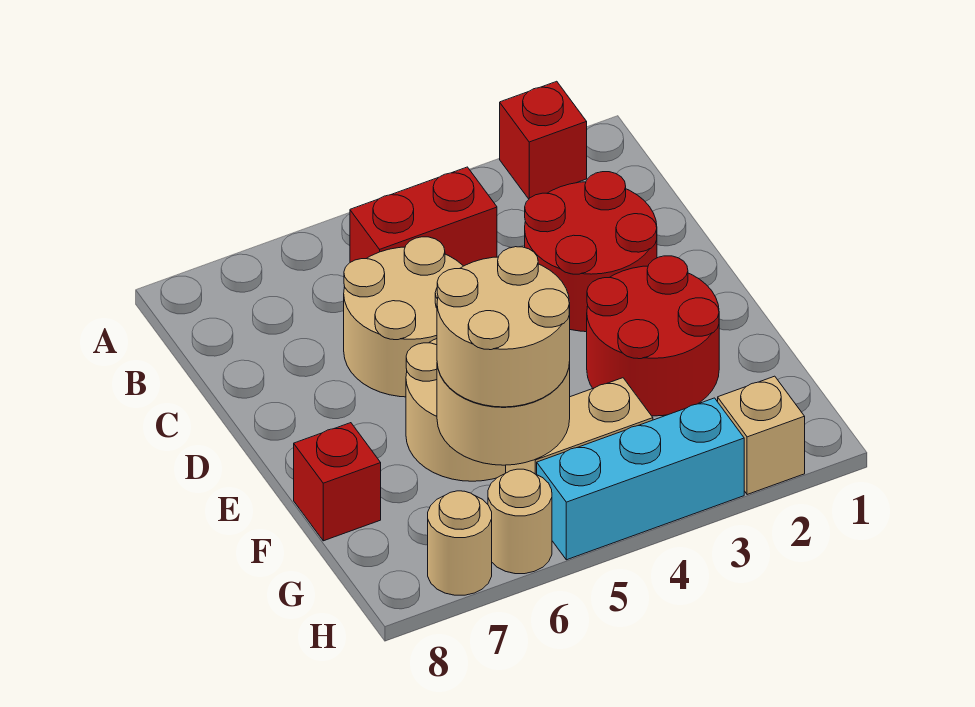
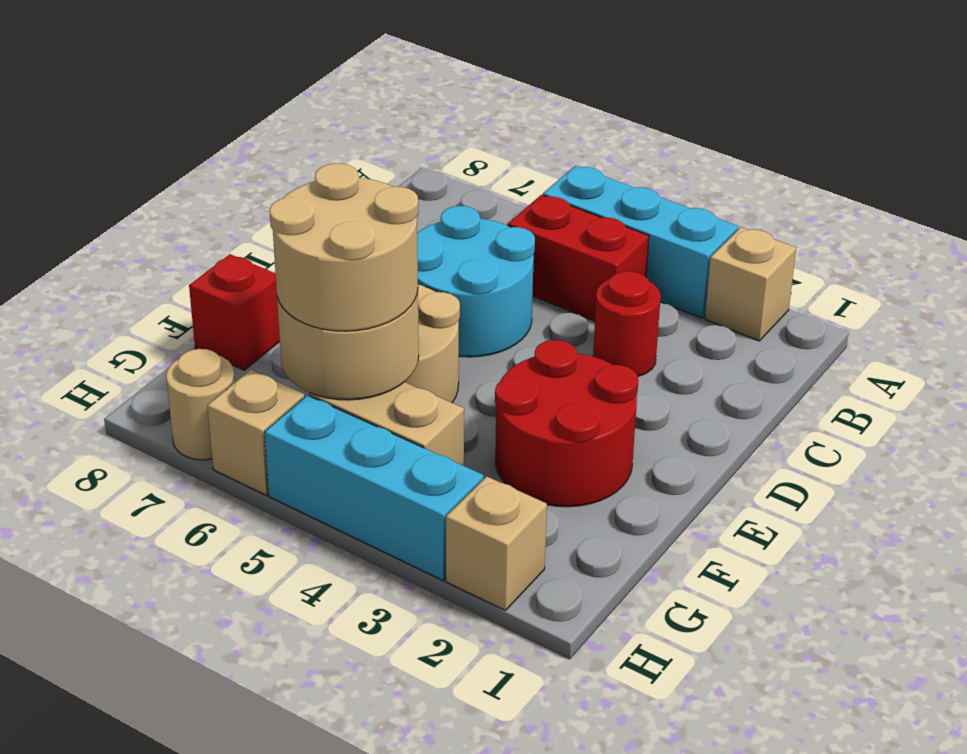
red 1x1 brick [500,81,587,199] -> tan 1x1 brick [705,227,796,341]
none -> cyan 1x3 brick [543,166,738,318]
red 2x2 round brick [525,172,657,332] -> red 1x1 round brick [593,271,661,376]
tan 2x2 round brick [344,237,463,397] -> cyan 2x2 round brick [417,206,535,357]
tan 1x1 round brick [488,469,552,574] -> tan 1x1 brick [207,370,305,495]

